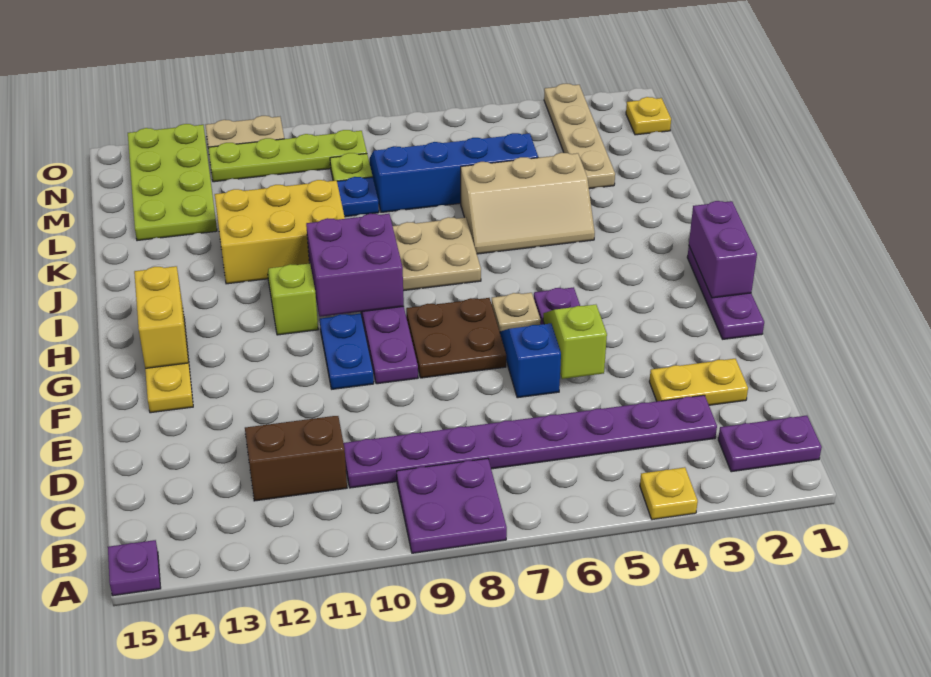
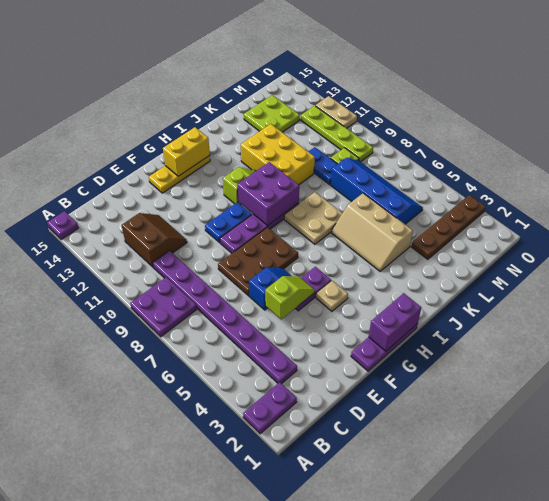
yellow 1x1 plate [640,467,698,520] -> none
purple 1x2 plate [718,416,822,472] -> purple 1x2 plate turned to [243,382,297,434]
yellow 1x2 plate [649,359,748,405] -> none
brown 2x2 plate [406,298,506,378] -> brown 2x3 plate [218,227,298,296]
tan 1x1 plate [492,293,541,331] -> tan 1x1 plate moved to [316,281,348,311]
tan 1x4 plate [544,84,615,189] -> brown 1x4 plate [411,195,486,259]
lime 2x4 plate [128,124,217,241] -> lime 2x2 plate [244,95,300,132]
yellow 1x1 plate [626,97,671,135] -> none

